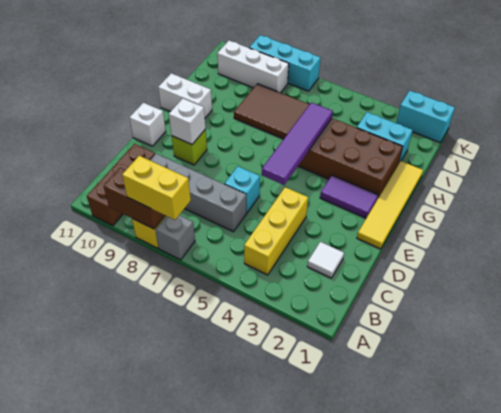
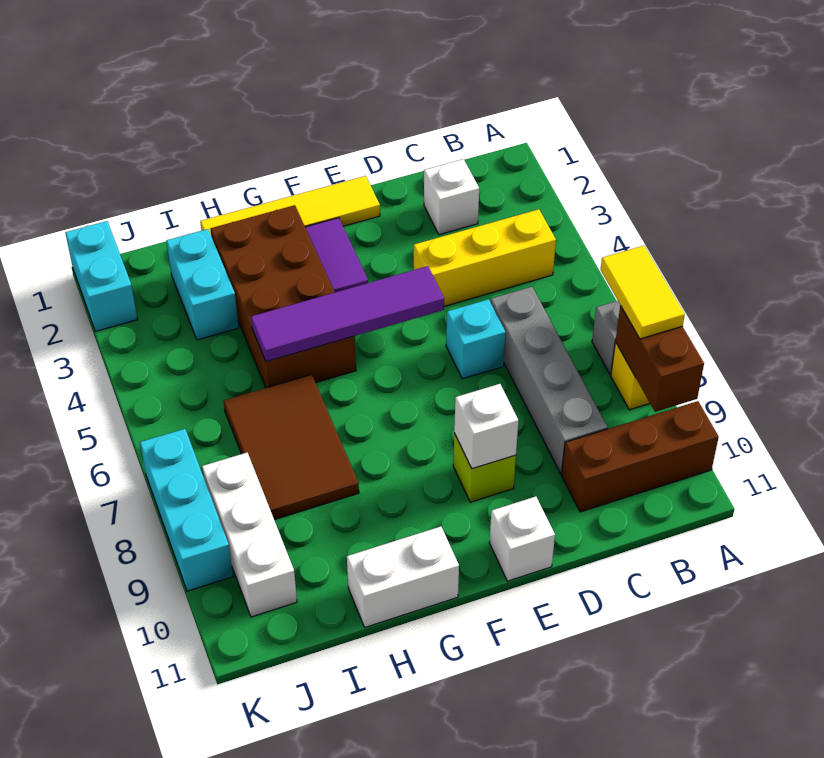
yellow 1x2 brick [122,156,191,220] -> yellow 1x2 tile [601,246,685,339]
white 1x1 tile [307,242,344,278] -> white 1x1 brick [424,159,479,235]
white 1x2 brick [158,73,212,118] -> white 1x2 brick turned to [347,526,459,627]

